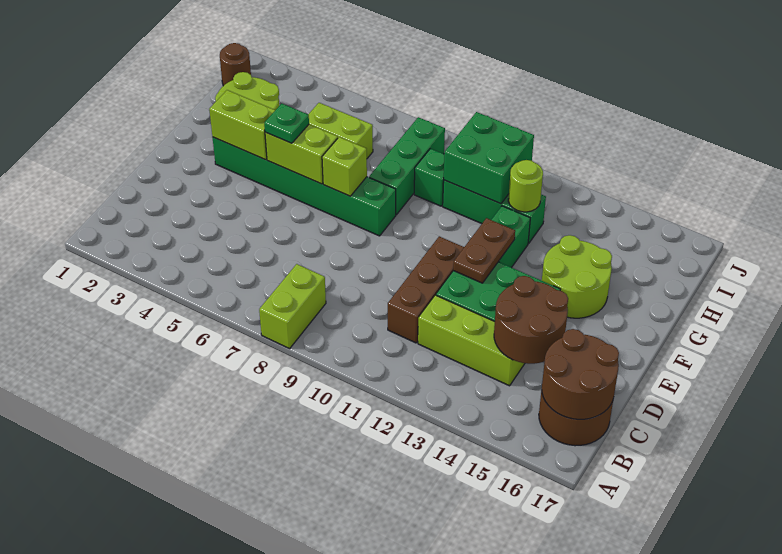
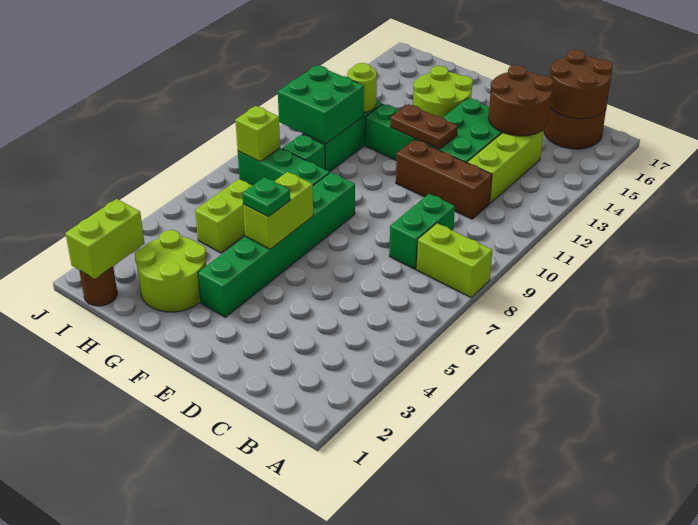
none -> green 1x2 brick [389,194,455,269]
lime 1x2 brick [209,90,275,160] -> lime 1x2 brick moved to [65,199,145,279]
lime 1x1 brick [322,137,367,196] -> lime 1x1 brick moved to [235,106,280,162]

